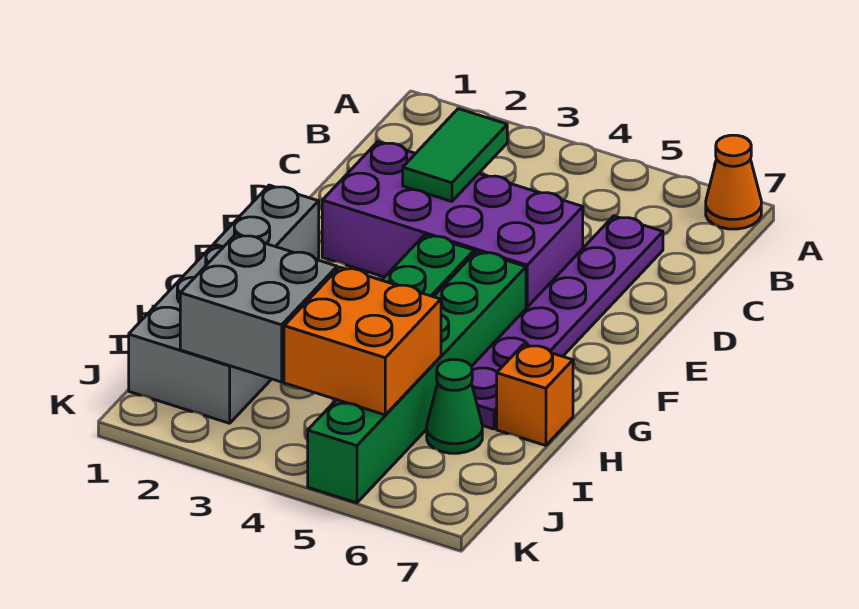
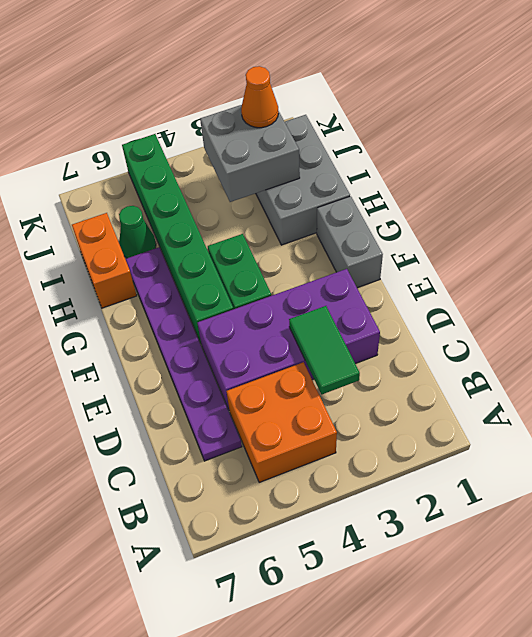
orange 1x1 cone [706,135,761,229] -> orange 1x1 cone moved to [241,66,278,128]
orange 1x1 brick [497,344,573,446] -> orange 1x2 brick [72,213,137,308]
orange 2x2 brick [284,267,441,415] -> orange 2x2 brick moved to [226,362,337,483]

